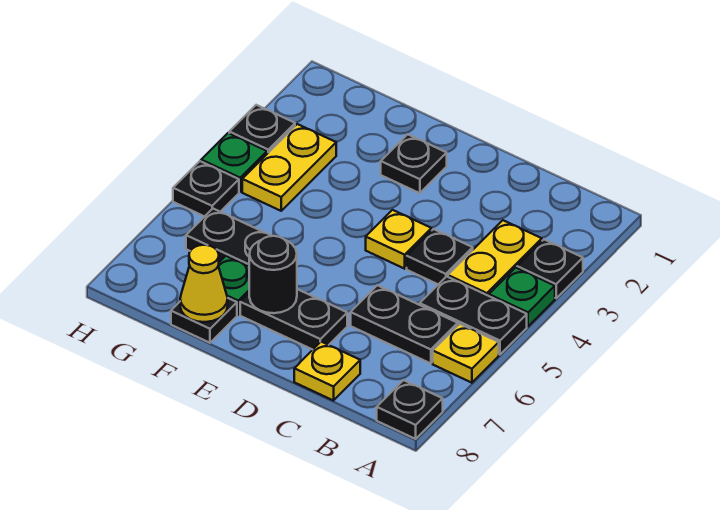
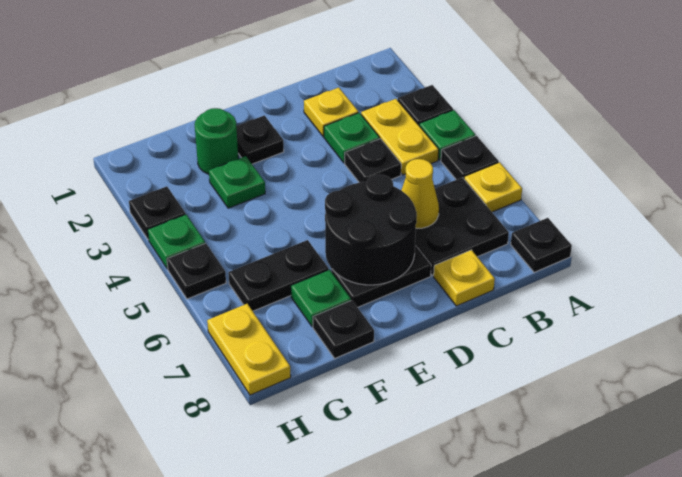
black 1x2 plate [420,276,527,354] -> black 1x1 plate [441,136,499,180]
black 1x2 plate [351,285,458,364] -> black 2x2 plate [415,177,509,276]
none -> green 1x1 plate [324,113,380,163]
yellow 1x1 plate [366,210,432,269] -> yellow 1x1 plate moved to [304,88,358,137]
black 1x1 round brick [249,236,297,313] -> black 2x2 round brick [325,175,417,285]
none -> green 1x1 round brick [195,108,238,174]
none -> green 1x1 plate [209,156,265,208]
yellow 1x1 cone [180,245,228,322] -> yellow 1x1 cone moved to [401,159,439,228]
yellow 1x2 plate [242,124,336,211] -> yellow 1x2 plate moved to [207,304,291,395]

